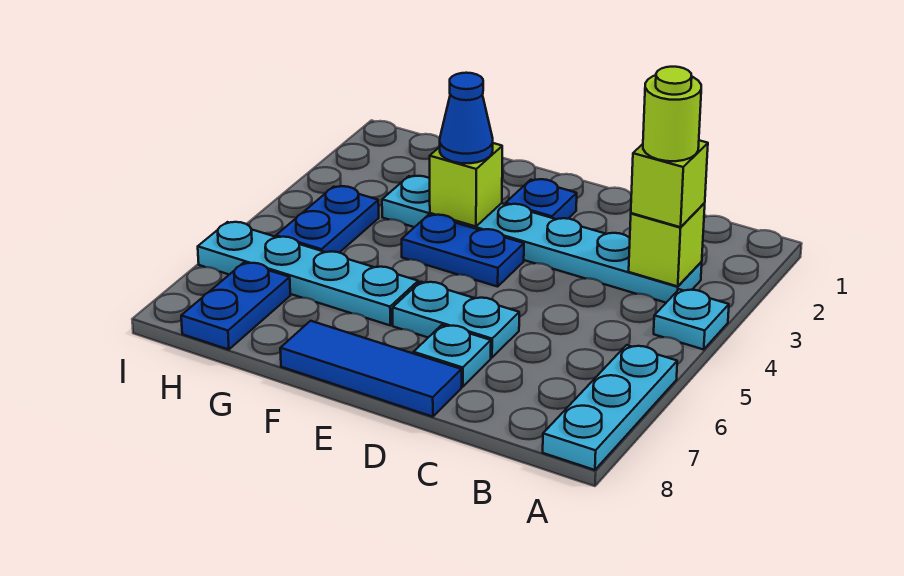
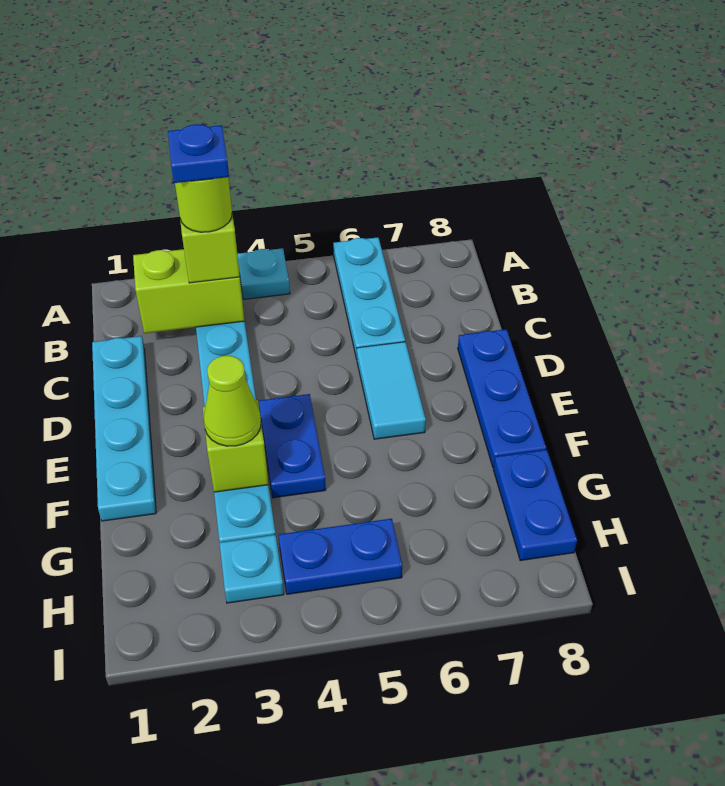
cyan 1x3 plate [543,345,677,470] -> cyan 1x3 plate turned to [333,237,405,359]
lime 1x1 brick [629,203,705,286] -> lime 1x2 brick [133,249,245,333]
cyan 1x2 plate [393,282,519,358] -> cyan 1x2 tile [357,342,426,439]
cyan 1x1 plate [413,325,491,387] -> cyan 1x1 plate moved to [220,535,284,603]
blue 1x3 tile [280,321,462,417] -> blue 1x3 plate [458,329,546,468]
blue 1x1 plate [506,179,577,219] -> blue 1x1 plate moved to [168,124,229,183]
blue 1x1 cone [440,73,493,163] -> lime 1x1 cone [204,356,261,446]
cyan 1x4 plate [198,222,418,325] -> cyan 1x4 plate moved to [92,336,156,521]
blue 1x2 plate [181,263,290,350] -> blue 1x2 plate turned to [493,450,577,561]

